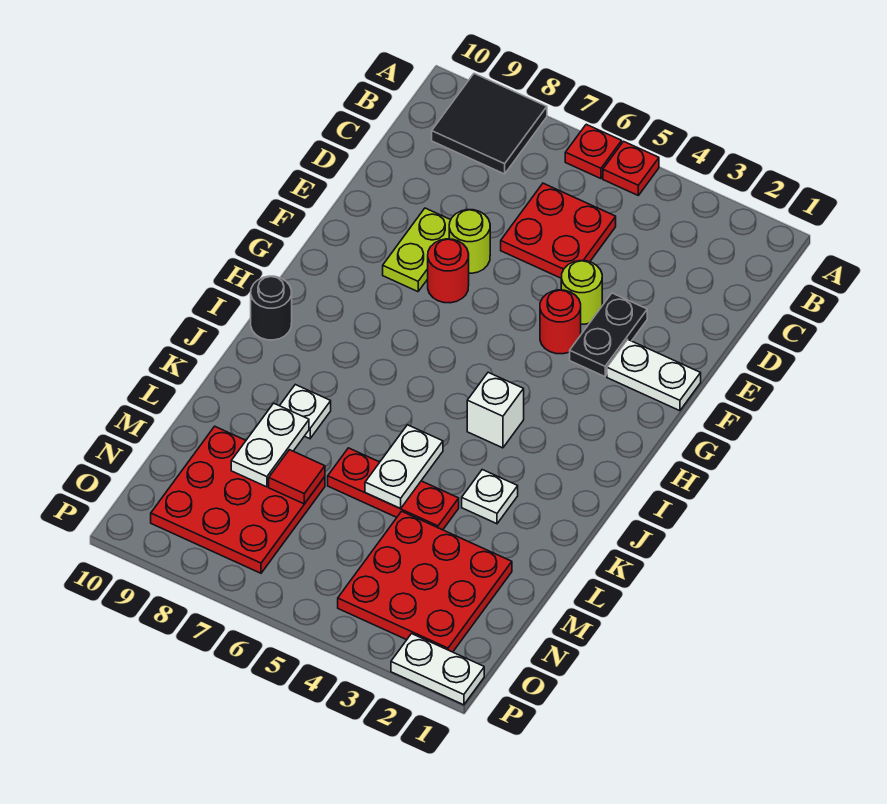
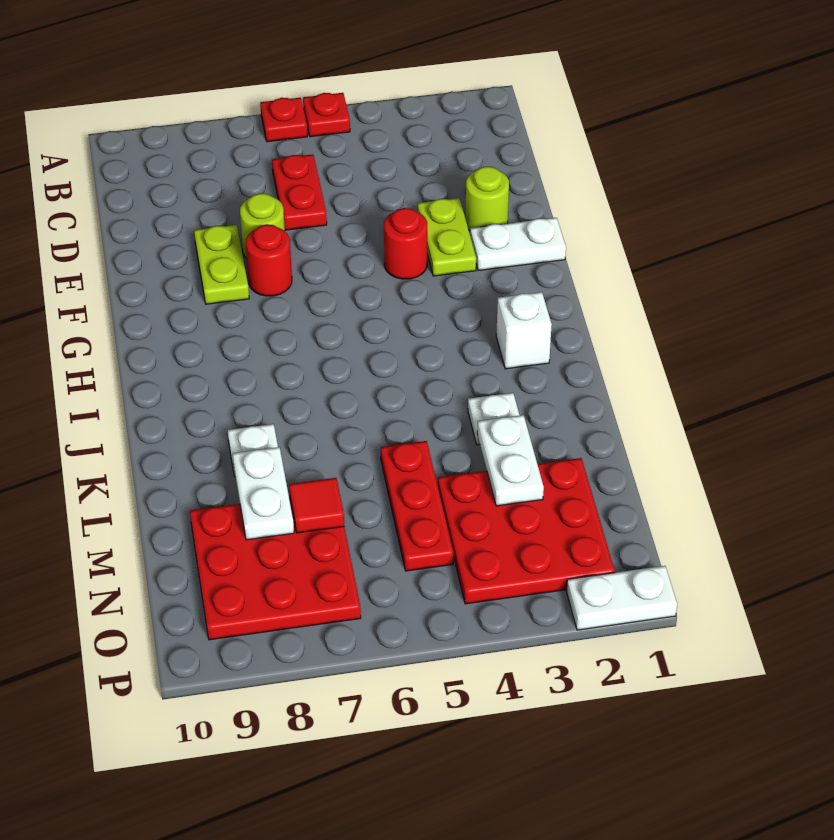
black 2x2 tile [432,74,547,174] -> none
red 2x2 plate [501,183,616,278] -> red 1x2 plate [272,154,327,230]
black 1x2 plate [570,293,647,377] -> lime 1x2 plate [418,198,476,276]
lime 1x1 round brick [561,261,602,324] -> lime 1x1 round brick moved to [465,167,509,231]
white 1x1 brick [467,372,524,448] -> white 1x1 brick moved to [496,292,552,369]
black 1x1 round brick [251,276,292,340] -> none
white 1x2 plate [365,425,443,509] -> white 1x2 plate moved to [477,415,544,506]
red 1x3 plate [328,448,459,530] -> red 1x3 plate turned to [381,441,453,571]

